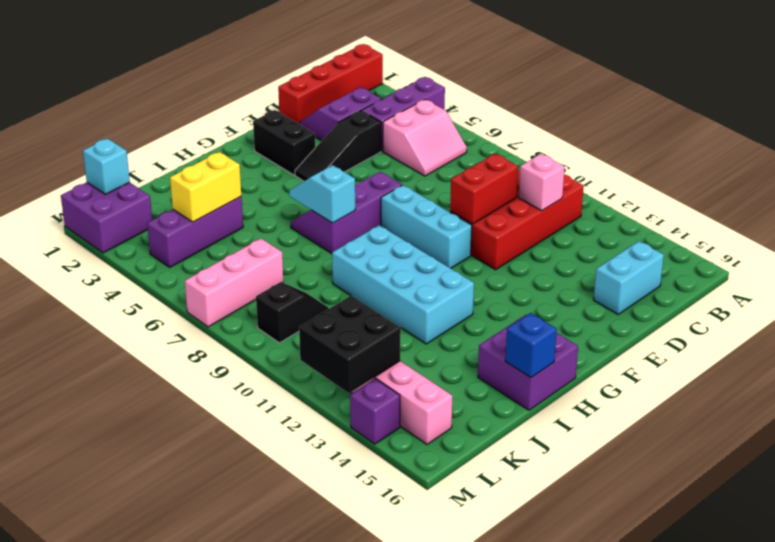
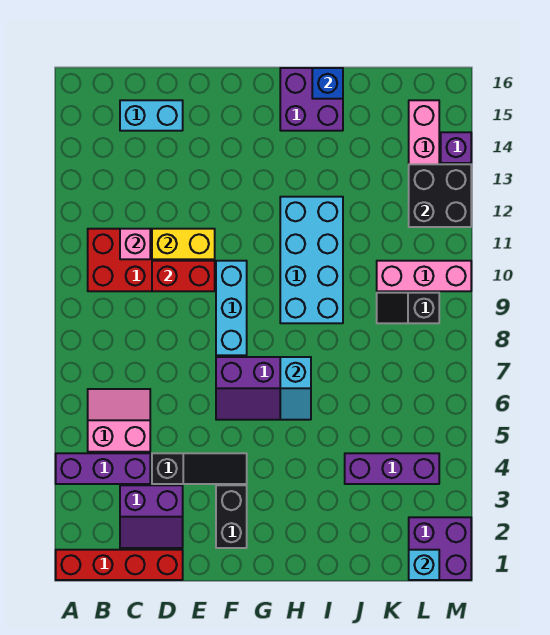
yellow 1x2 brick [170,152,241,222] -> yellow 1x2 brick moved to [152,229,215,259]
pink 1x3 brick [185,239,283,327] -> pink 1x3 brick moved to [377,261,471,291]

